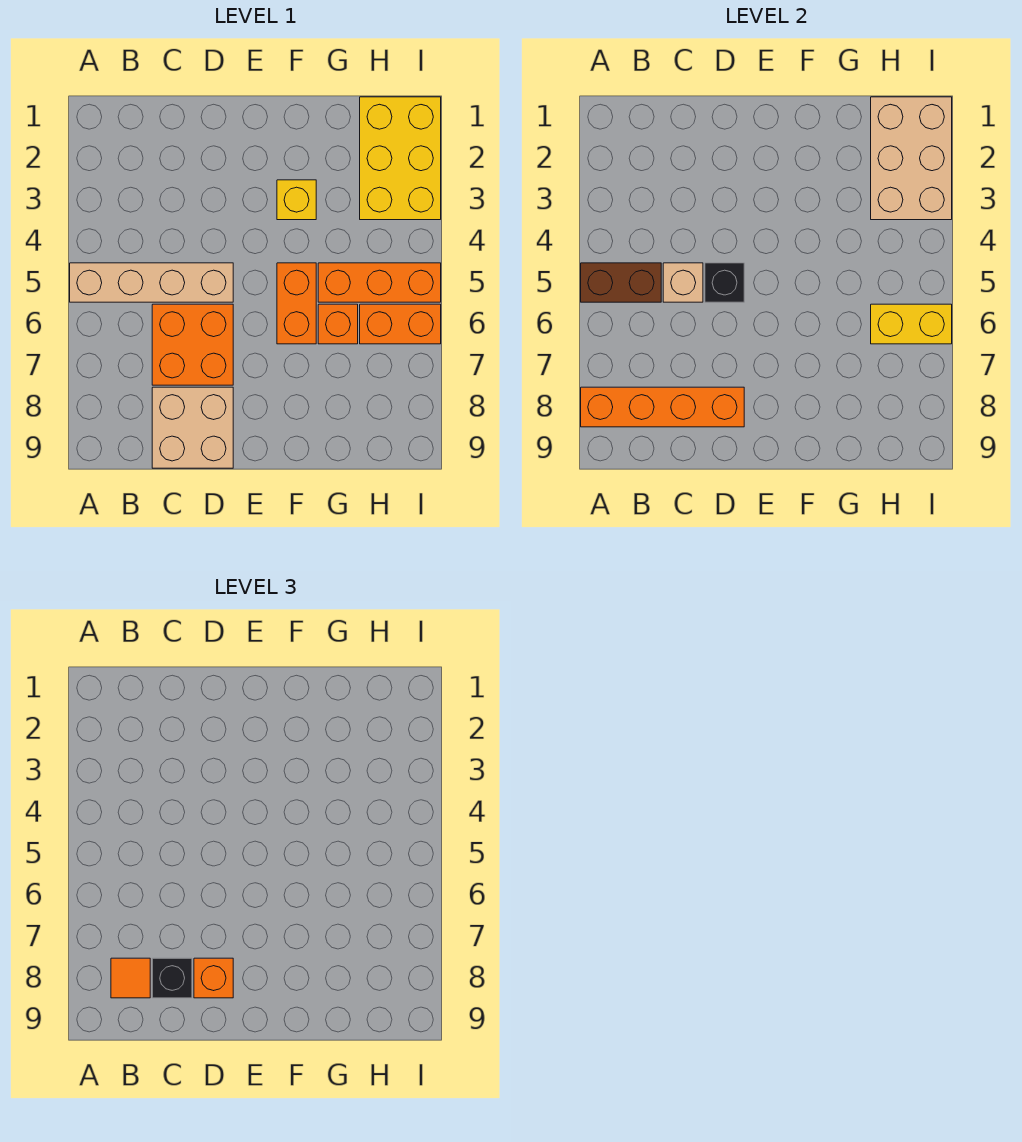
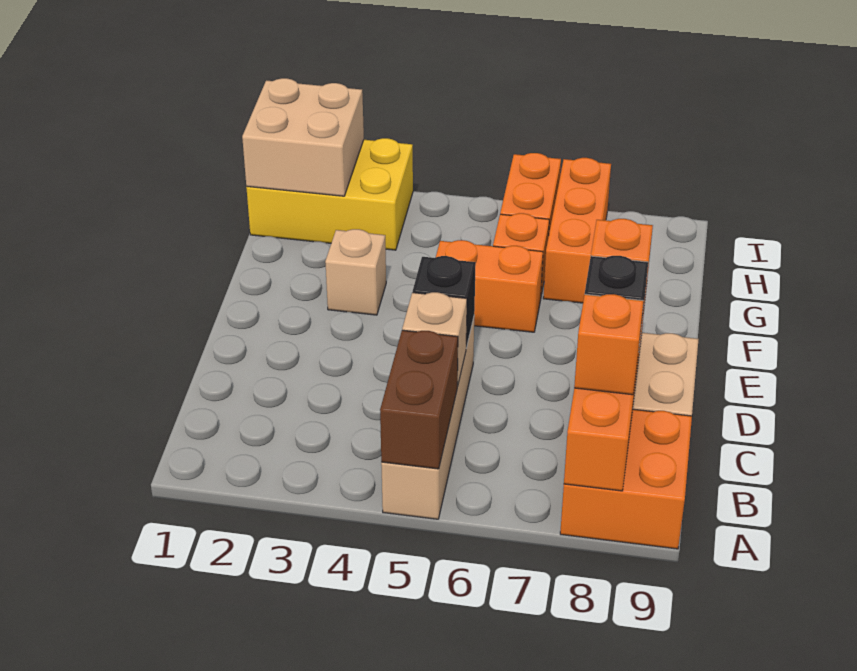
orange 1x1 tile [111,958,150,998] -> orange 1x1 brick [574,294,644,395]
orange 2x2 brick [152,304,233,385] -> orange 2x2 brick moved to [560,409,692,549]
yellow 1x1 brick [277,180,316,220] -> tan 1x1 brick [325,229,386,315]
orange 1x3 brick [318,263,441,302] -> orange 1x3 brick moved to [543,158,611,303]
tan 2x3 brick [871,97,952,220] -> tan 2x2 brick [242,78,364,196]
yellow 1x2 brick [871,304,952,344] -> none

